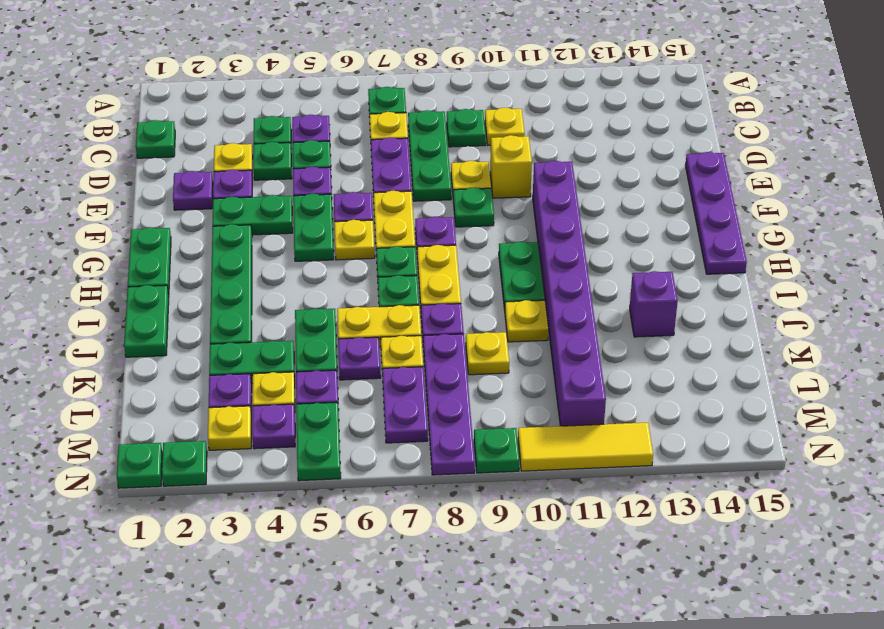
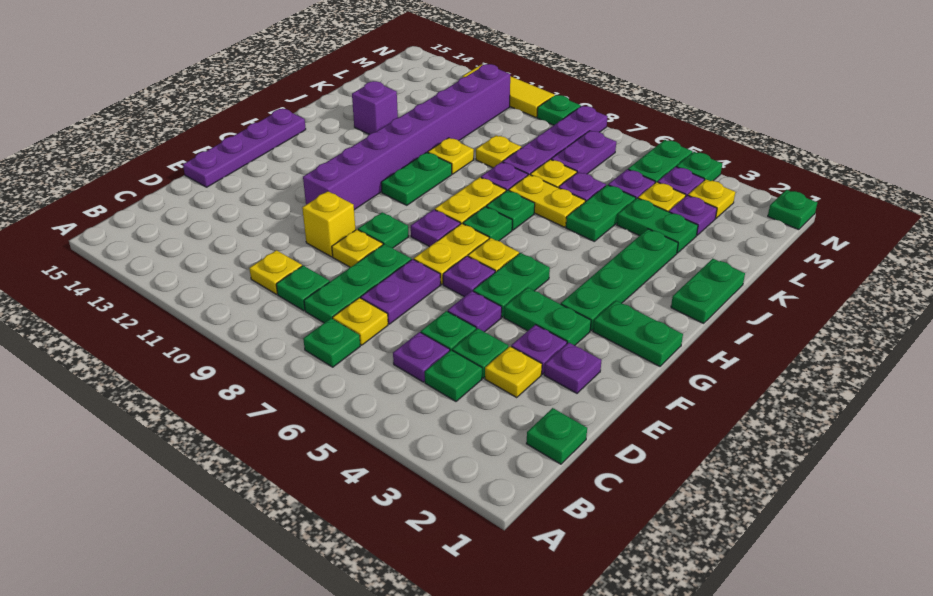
green 1x2 plate [128,227,171,294] -> green 1x2 plate turned to [593,301,683,366]
green 1x1 plate [162,441,207,486] -> green 1x1 plate moved to [676,152,722,181]

